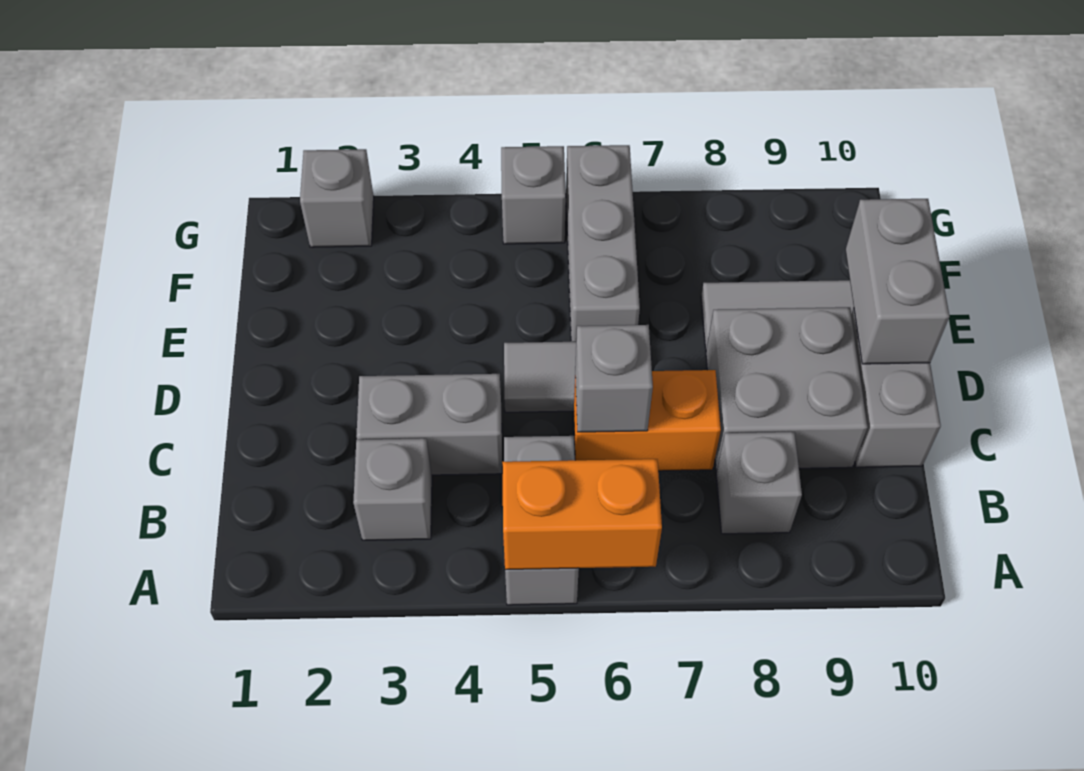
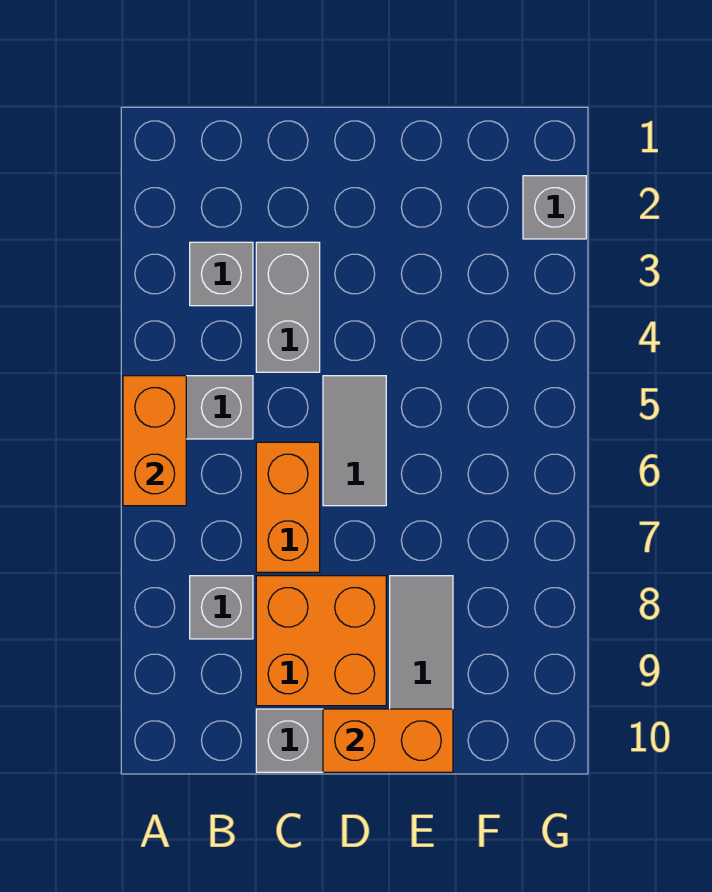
grey 1x1 brick [575,325,653,432] -> none
grey 2x2 brick [706,307,867,470] -> orange 2x2 brick [256,576,386,706]
grey 1x2 brick [846,199,950,364] -> orange 1x2 brick [323,709,453,772]
grey 1x3 brick [566,145,640,342] -> none
grey 1x1 brick [501,146,566,244] -> none

